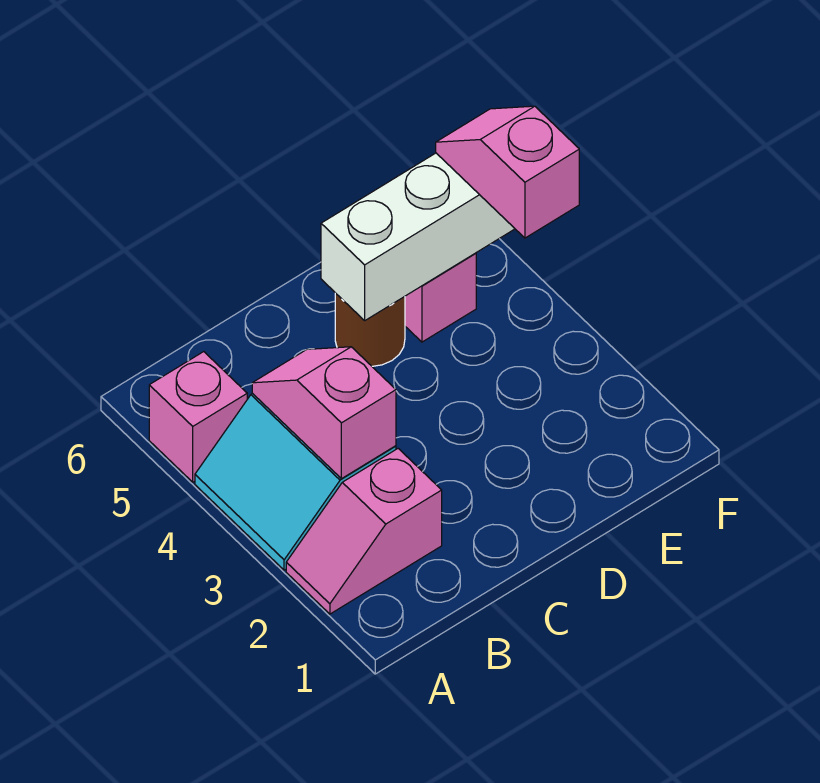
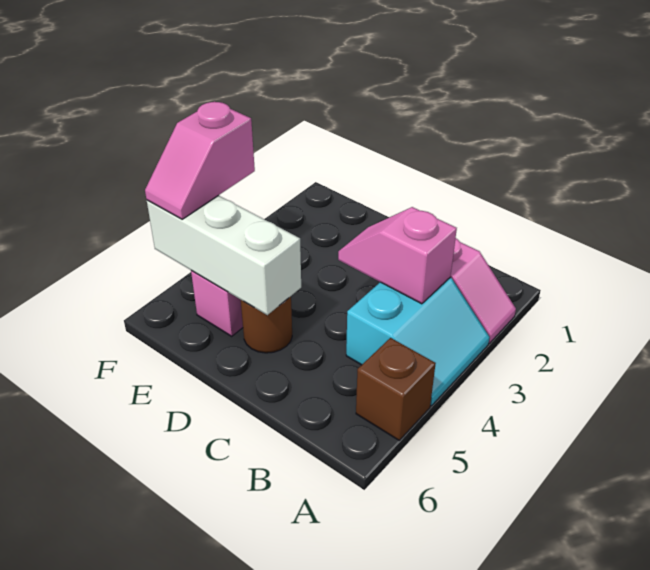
pink 1x1 brick [149,352,247,482] -> brown 1x1 brick [356,338,436,440]
pink 1x2 slope [252,347,396,479] -> pink 1x2 slope turned to [338,207,457,304]

